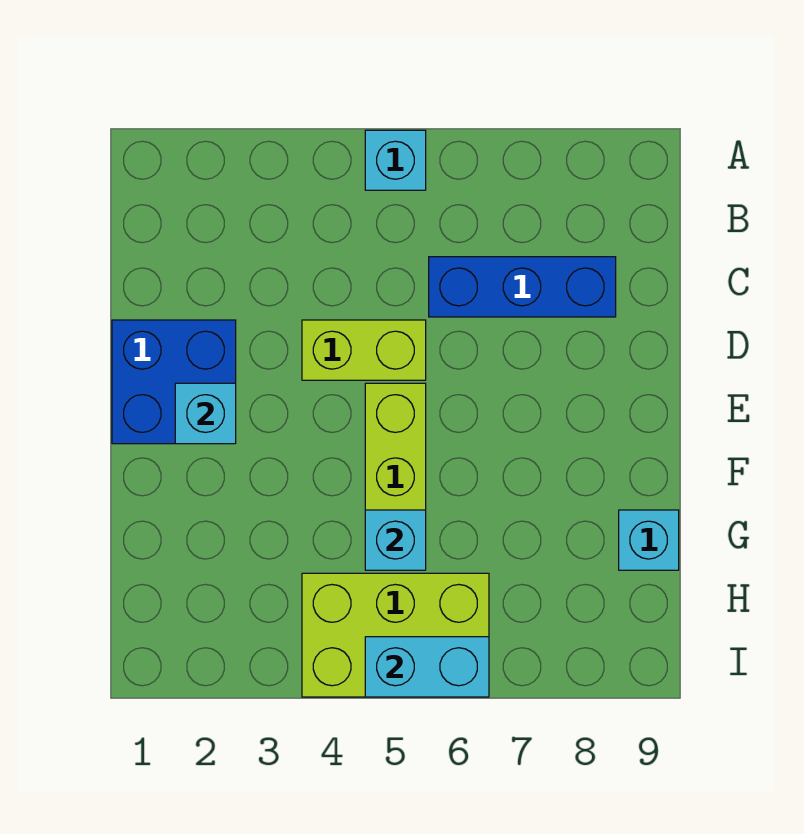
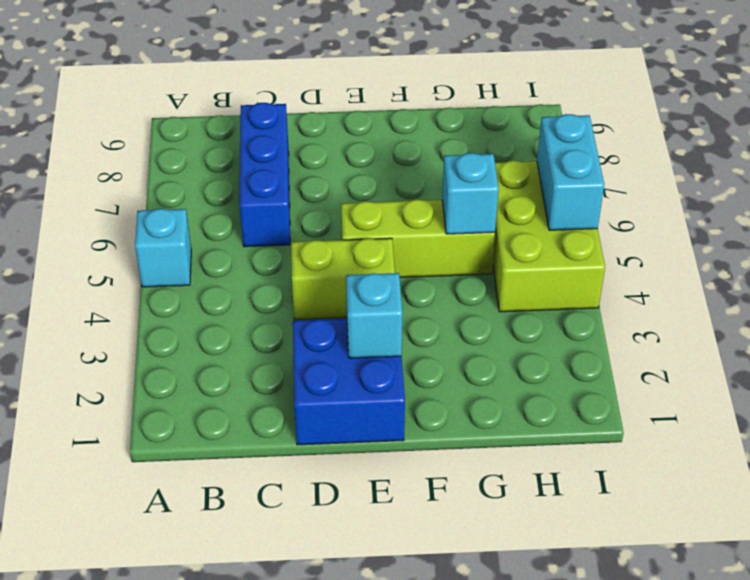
lime 1x2 brick [302,320,426,380] -> lime 1x2 brick turned to [291,238,395,320]
cyan 1x1 brick [619,510,679,570] -> none

